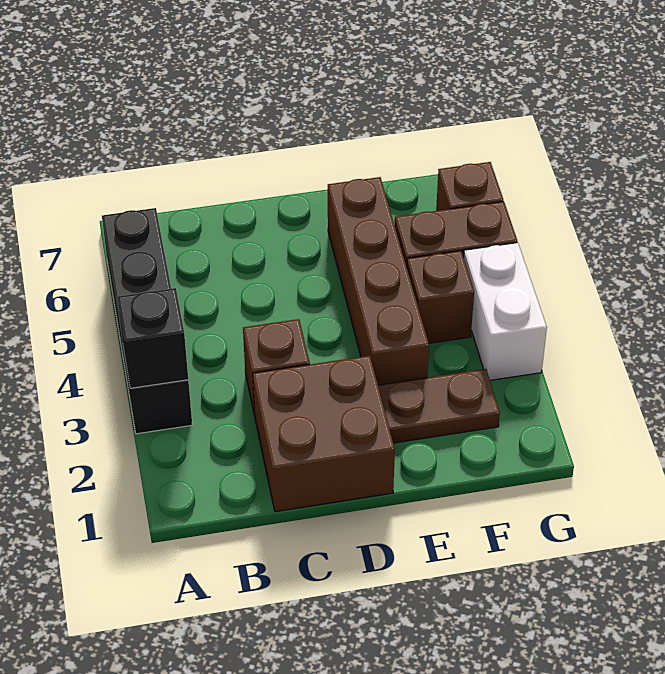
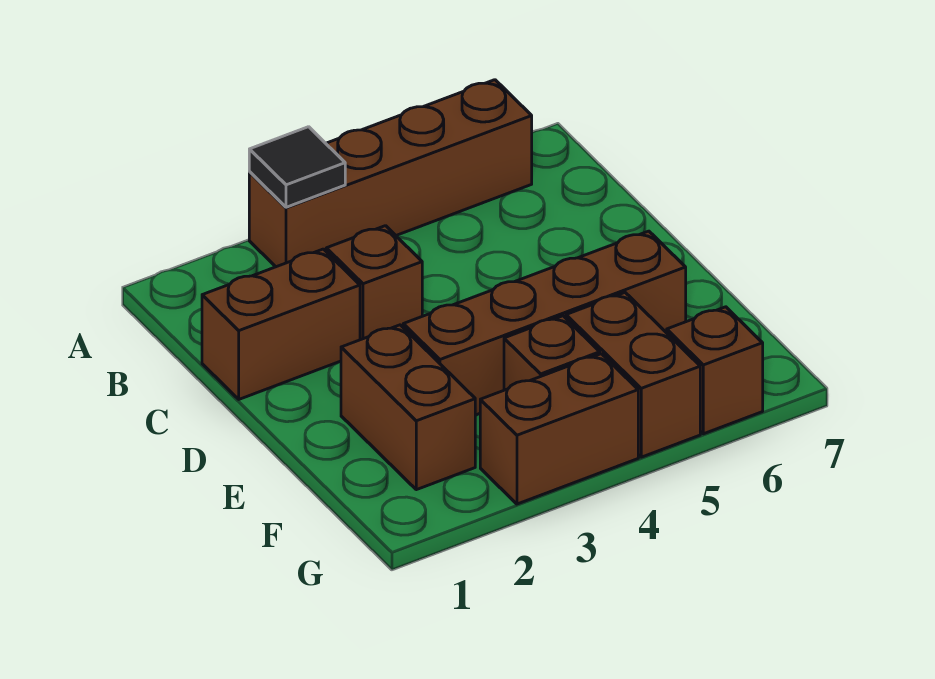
black 1x4 brick [102,208,192,434] -> brown 1x4 brick [249,80,532,267]
black 1x1 brick [117,288,188,388] -> black 1x1 tile [249,127,345,207]
brown 2x2 brick [253,356,395,512] -> brown 1x2 brick [202,249,360,399]
brown 1x2 plate [378,369,500,443] -> brown 1x2 brick [341,325,475,490]
white 1x2 brick [464,243,547,380] -> brown 1x2 brick [480,354,638,504]

